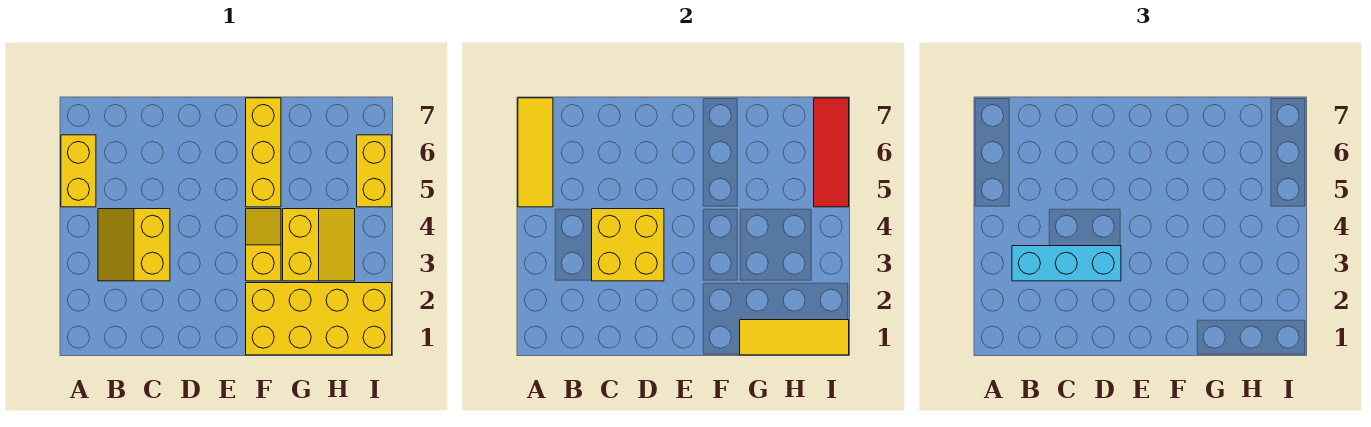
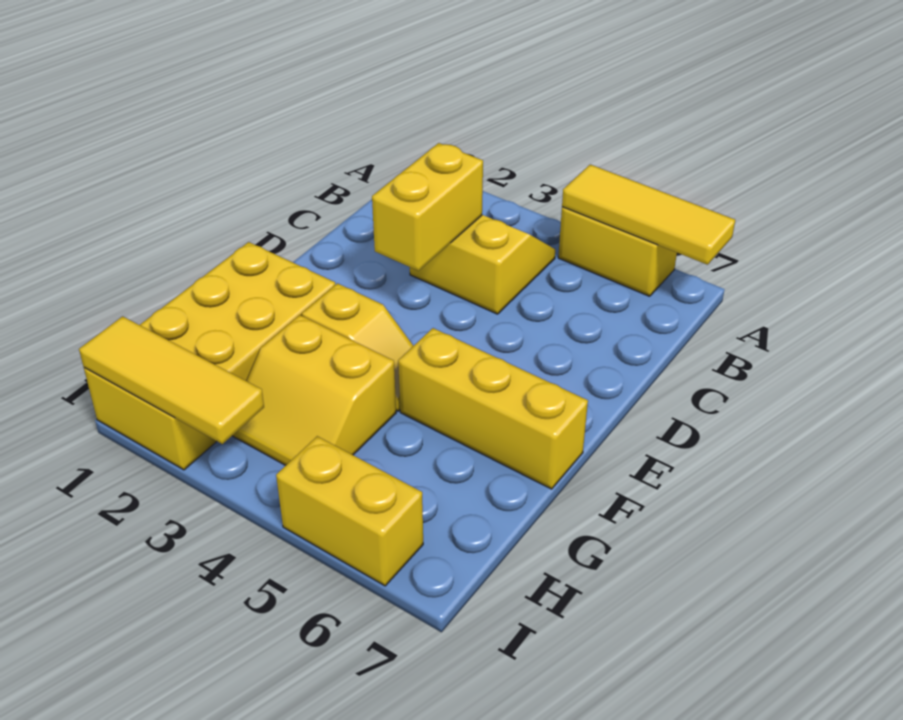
cyan 1x3 brick [1012,246,1121,281] -> none
yellow 2x2 brick [592,209,664,281] -> yellow 1x2 brick [372,143,483,271]
yellow 1x3 tile [740,320,849,355] -> yellow 1x3 tile turned to [79,316,264,444]
red 1x3 tile [814,98,849,207] -> none

